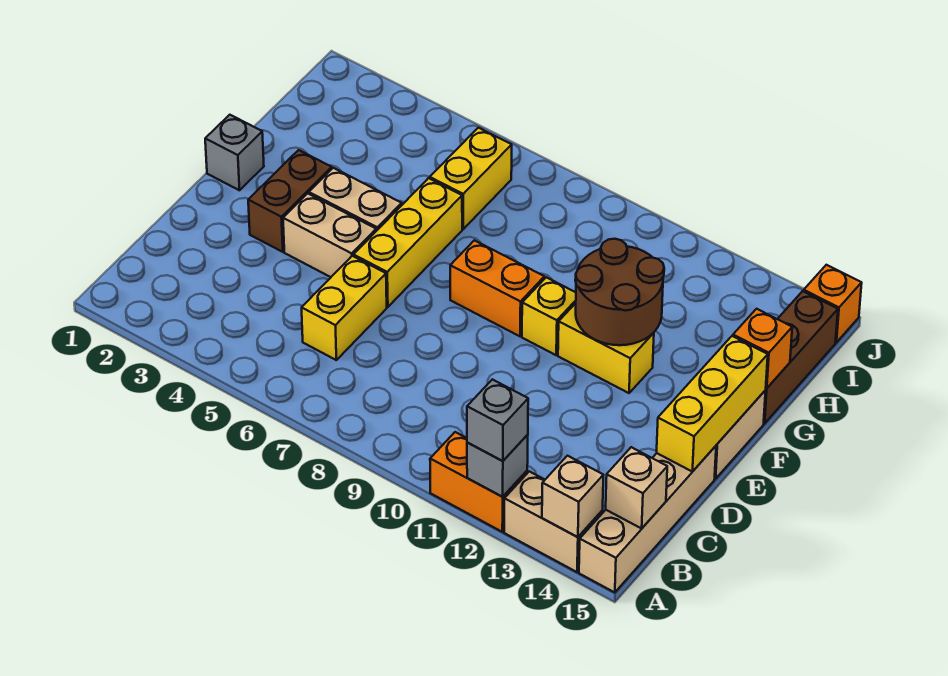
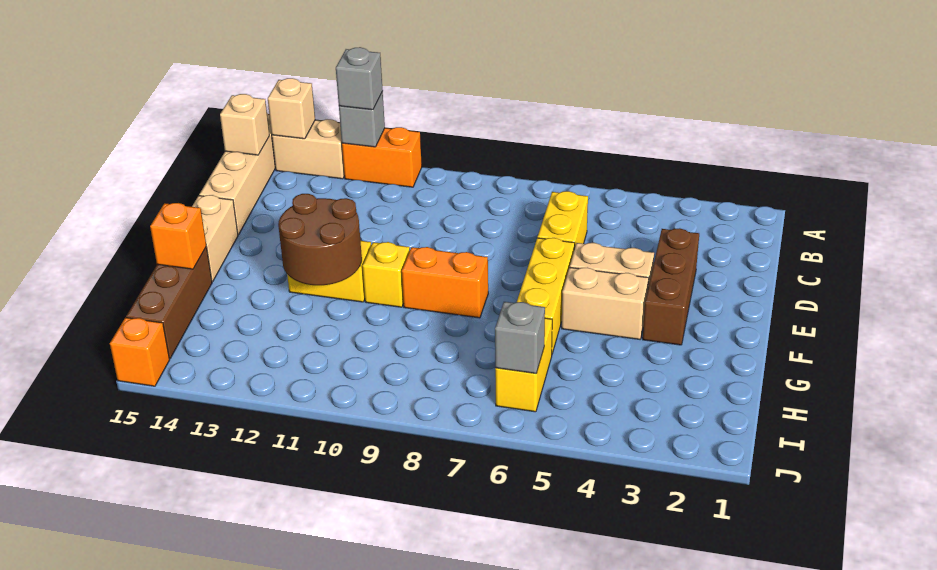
yellow 1x3 brick [657,336,768,472] -> none
brown 1x2 brick [248,150,332,252] -> brown 1x3 brick [643,228,699,345]
grey 1x1 brick [205,115,264,190] -> grey 1x1 brick moved to [495,302,545,373]

